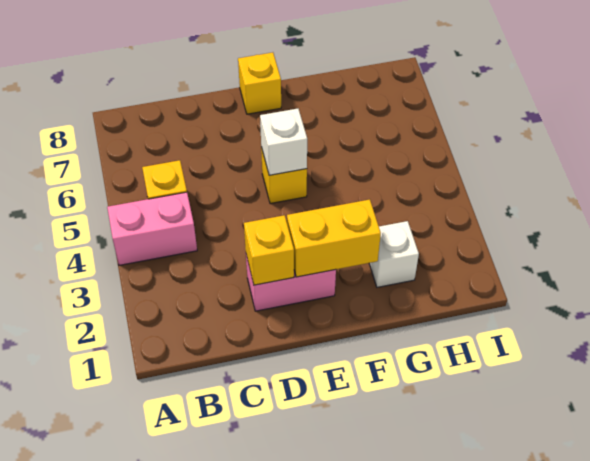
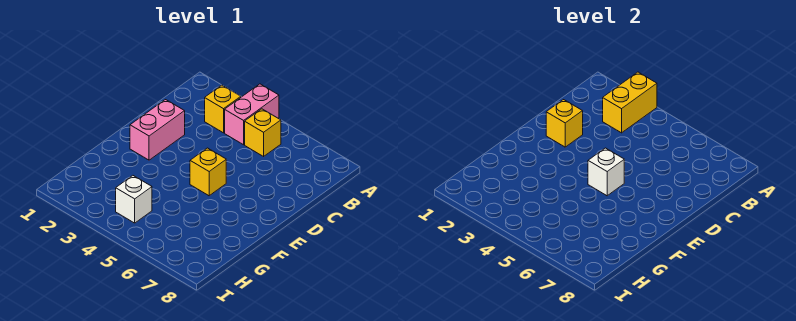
yellow 1x2 brick [287,199,381,277] -> yellow 1x2 brick moved to [603,72,657,133]
yellow 1x1 brick [238,52,281,114] -> yellow 1x1 brick moved to [205,85,241,133]
white 1x1 brick [369,221,419,287] -> white 1x1 brick moved to [116,176,152,223]

